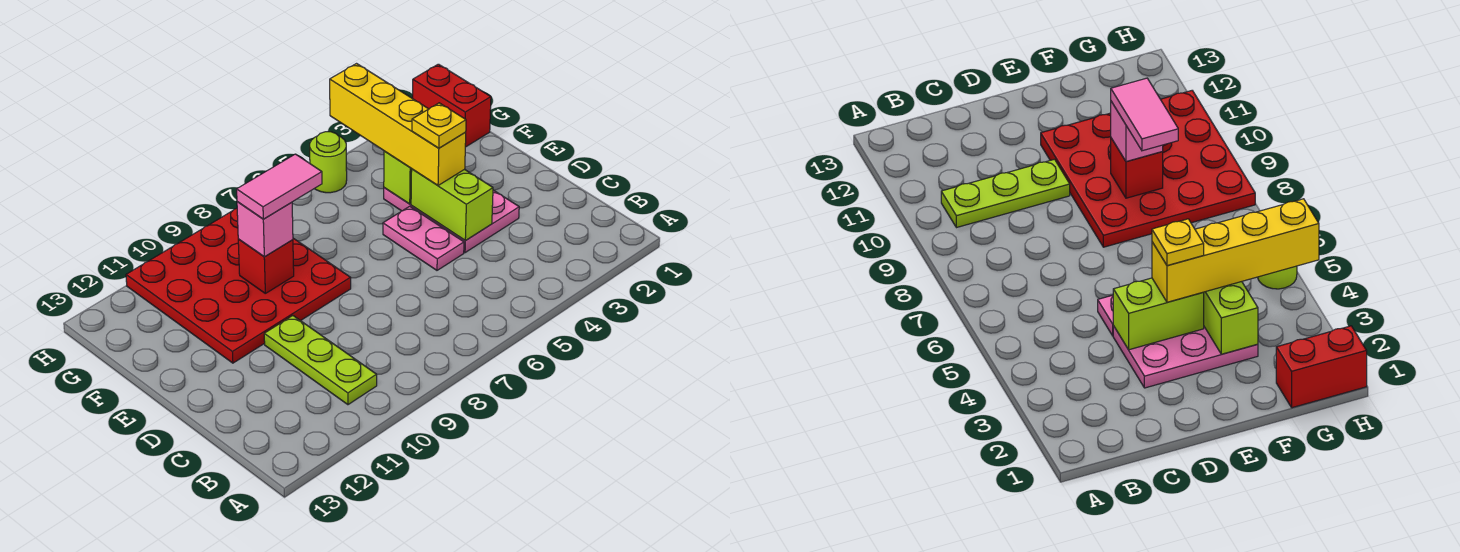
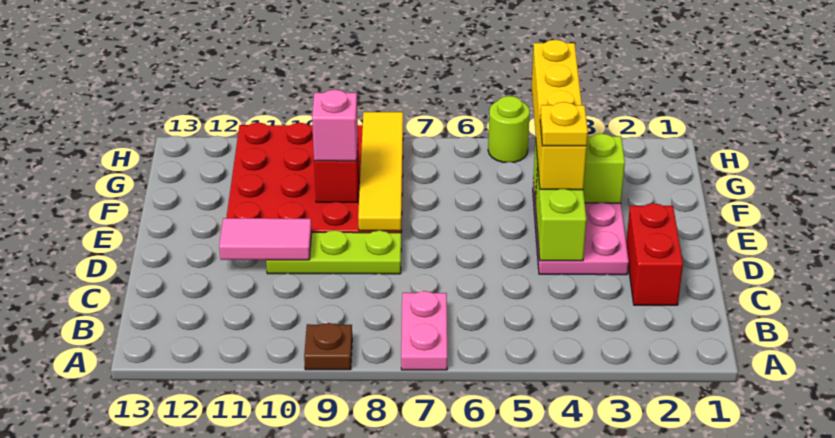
none -> brown 1x1 plate [304,323,352,370]
lime 1x3 plate [264,316,377,405] -> lime 1x3 plate turned to [266,230,401,274]
pink 1x2 plate [383,206,464,270] -> pink 1x2 plate moved to [401,291,447,370]
none -> yellow 1x4 tile [358,112,403,231]
pink 1x2 tile [237,154,322,219] -> pink 1x2 tile moved to [219,218,312,260]
red 1x2 brick [413,64,491,147] -> red 1x2 brick moved to [626,203,683,305]

